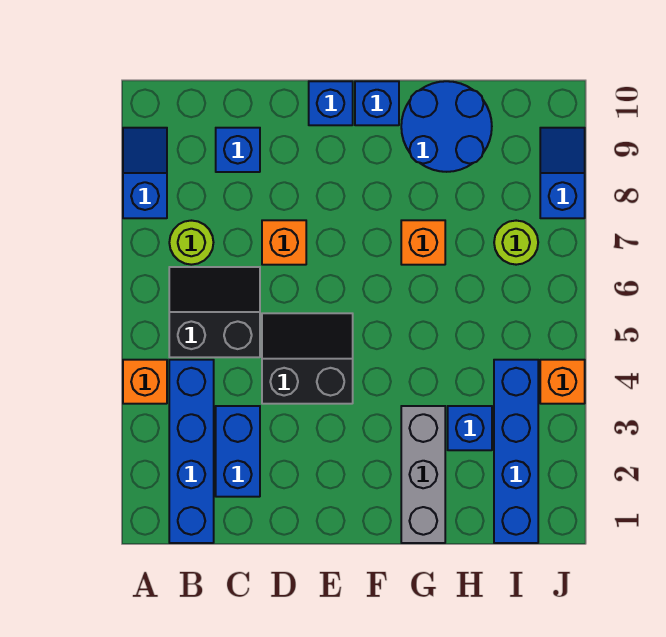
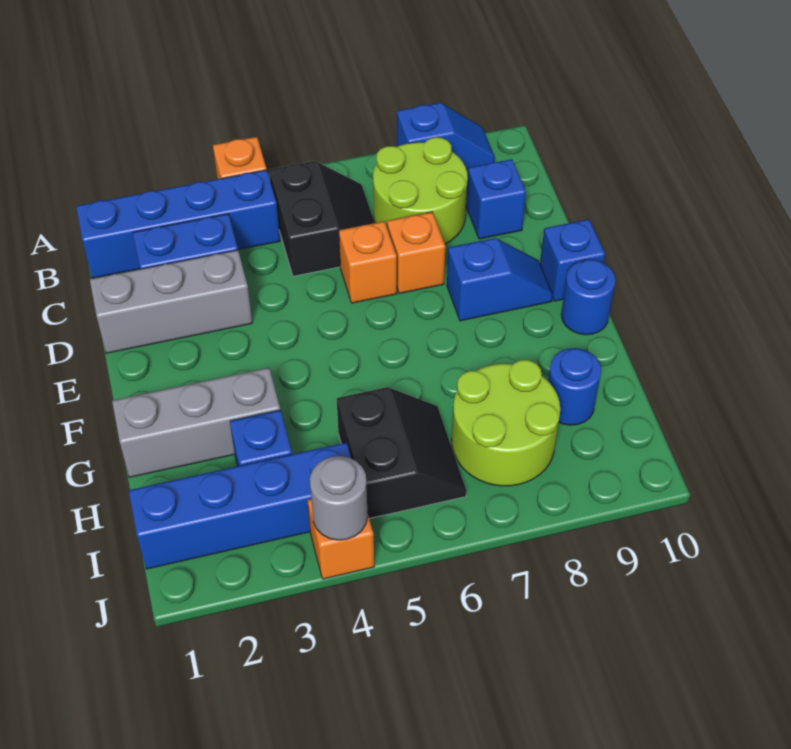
lime 1x1 round brick [169,221,213,265] -> lime 2x2 round brick [373,137,468,244]
none -> grey 1x3 brick [90,250,252,353]
black 2x2 slope [262,313,353,404] -> black 2x2 slope moved to [337,387,466,519]
blue 1x1 brick [355,81,399,125] -> blue 1x1 round brick [561,260,616,335]
orange 1x1 brick [401,220,445,265] -> orange 1x1 brick moved to [339,221,397,303]
blue 2x2 round brick [401,81,492,172] -> blue 1x1 round brick [548,348,601,425]
lime 1x1 round brick [494,221,538,265] -> lime 2x2 round brick [452,360,560,486]
none -> grey 1x1 round brick [310,456,368,540]
blue 1x2 slope [540,128,585,218] -> blue 1x2 slope moved to [447,238,553,321]

